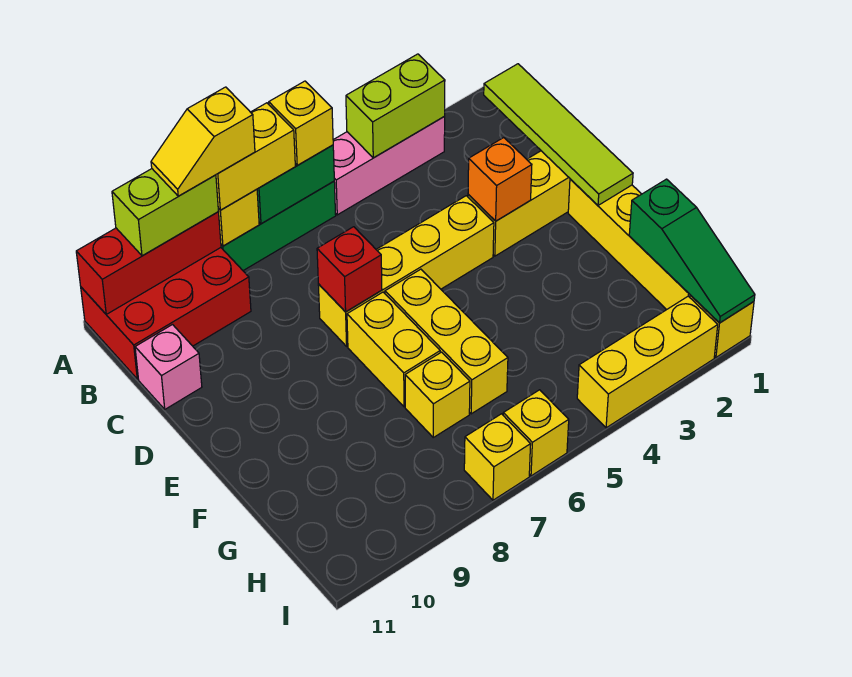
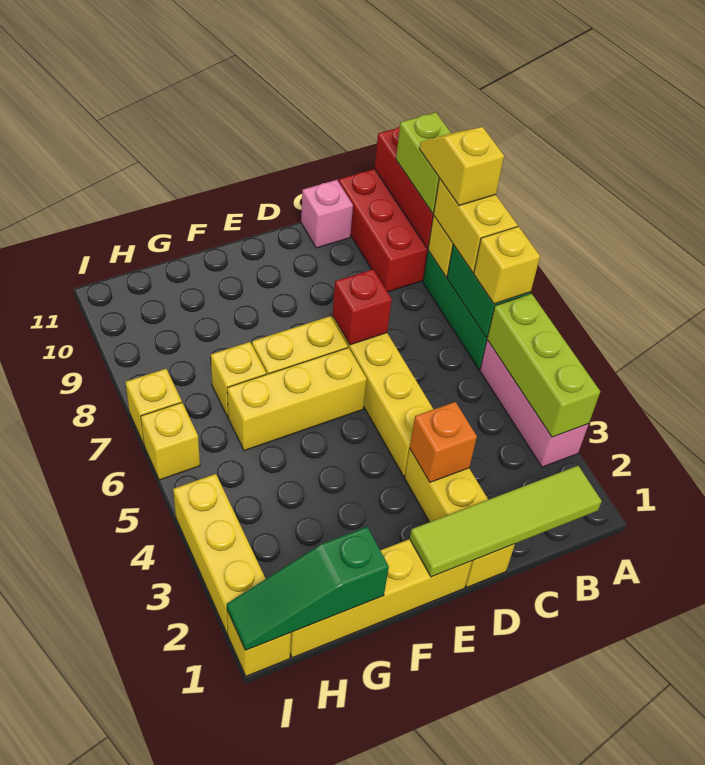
lime 1x2 brick [346,54,445,158] -> lime 1x3 brick [487,294,600,437]

